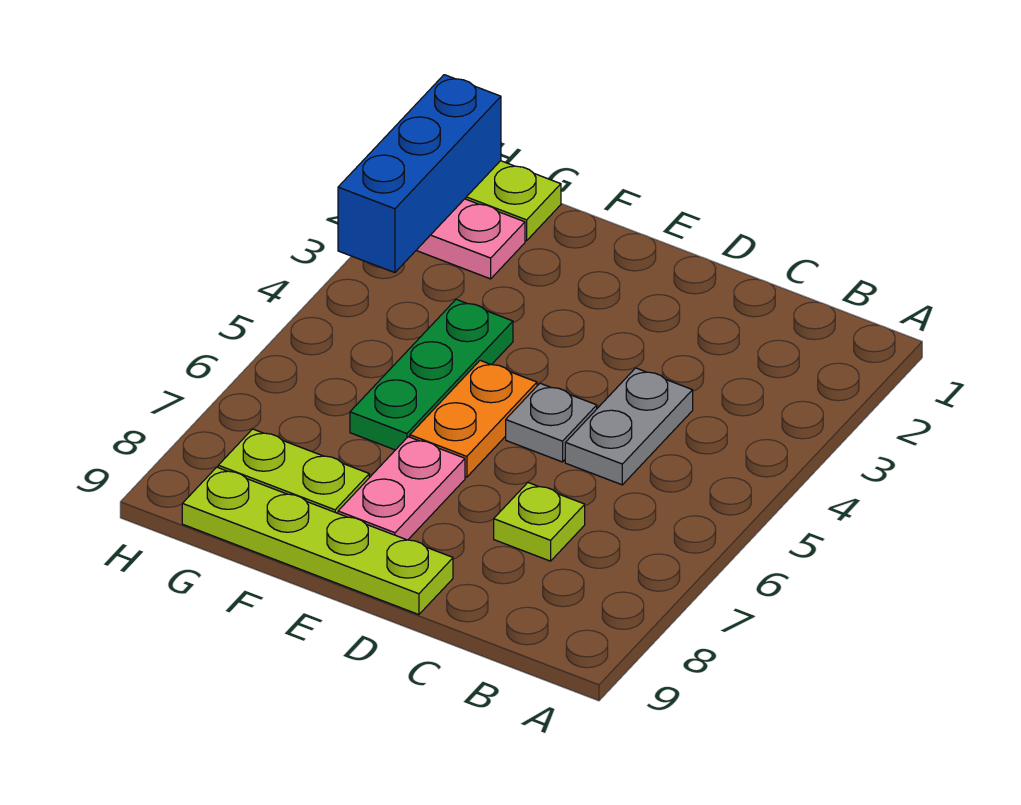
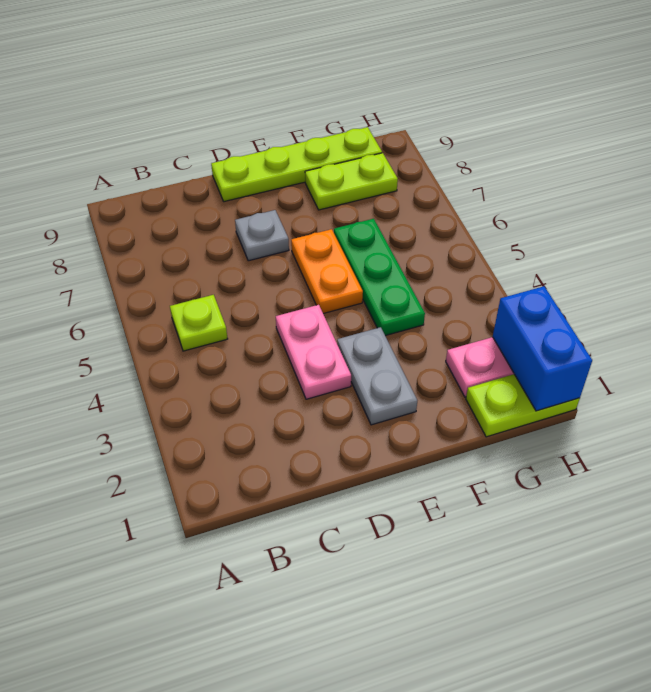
grey 1x2 plate [565,368,693,485] -> grey 1x2 plate moved to [337,327,417,425]
lime 1x1 plate [494,483,585,561] -> lime 1x1 plate moved to [170,295,228,351]
grey 1x1 plate [506,383,597,462] -> grey 1x1 plate moved to [235,210,289,261]
pink 1x2 plate [338,437,465,540] -> pink 1x2 plate moved to [276,305,351,399]
blue 1x3 brick [338,75,501,273] -> blue 1x2 brick [493,286,592,411]

